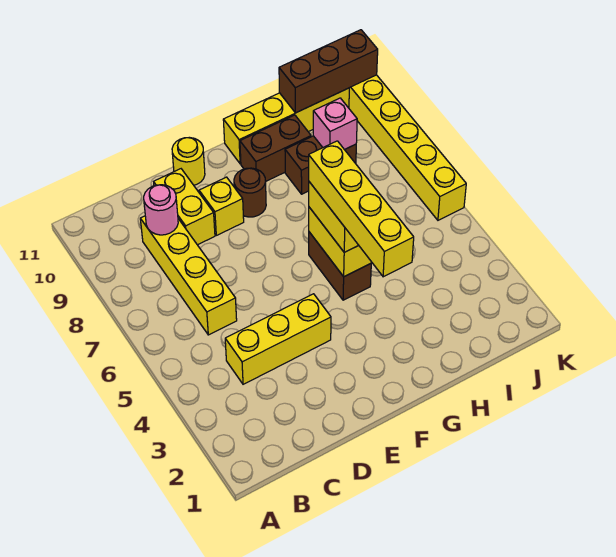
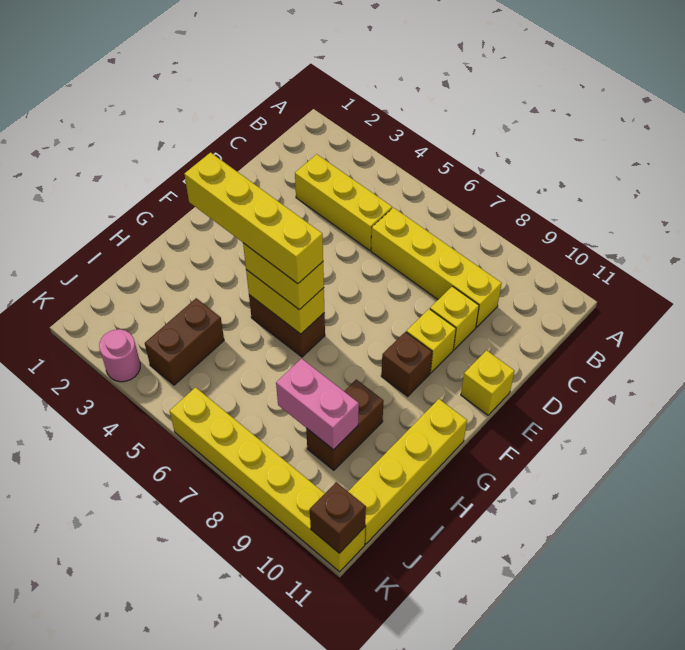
yellow 1x3 brick [225,294,331,384] -> yellow 1x3 brick turned to [295,154,392,251]
pink 1x1 round brick [144,185,178,235] -> pink 1x1 round brick moved to [99,329,140,382]
yellow 1x2 brick [154,169,215,245] -> yellow 1x1 brick [430,286,479,350]
yellow 1x1 round brick [172,137,205,185] -> yellow 1x1 brick [461,350,514,415]
brown 1x1 round brick [234,168,266,217] -> brown 1x1 brick [381,332,432,396]
brown 1x2 brick [240,115,311,181] -> brown 1x2 brick moved to [145,298,224,385]
pink 1x1 brick [313,98,357,150] -> pink 1x2 brick [276,359,359,450]
brown 1x3 brick [279,30,378,113] -> brown 1x1 brick [310,482,366,553]

